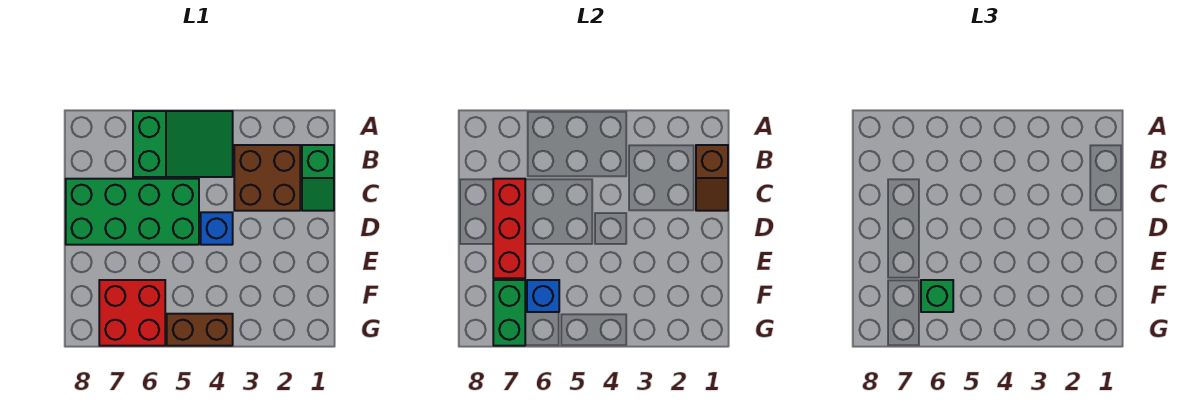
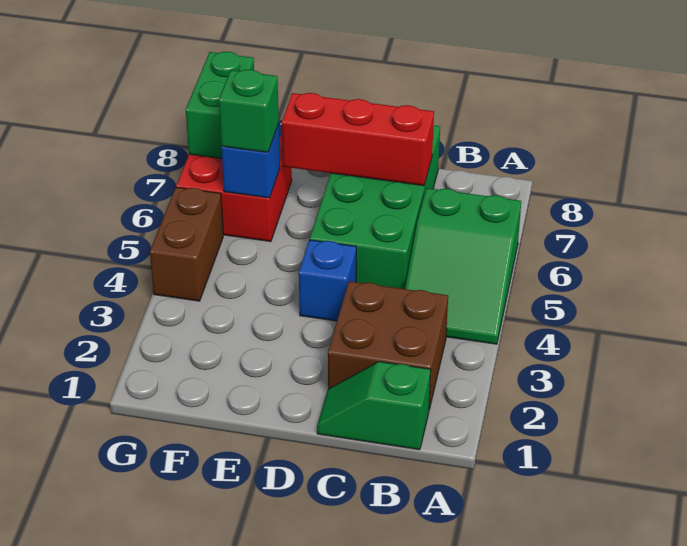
brown 1x2 slope [696,145,728,211] -> none
green 1x2 brick [493,280,525,346] -> green 1x2 brick turned to [186,52,254,159]

